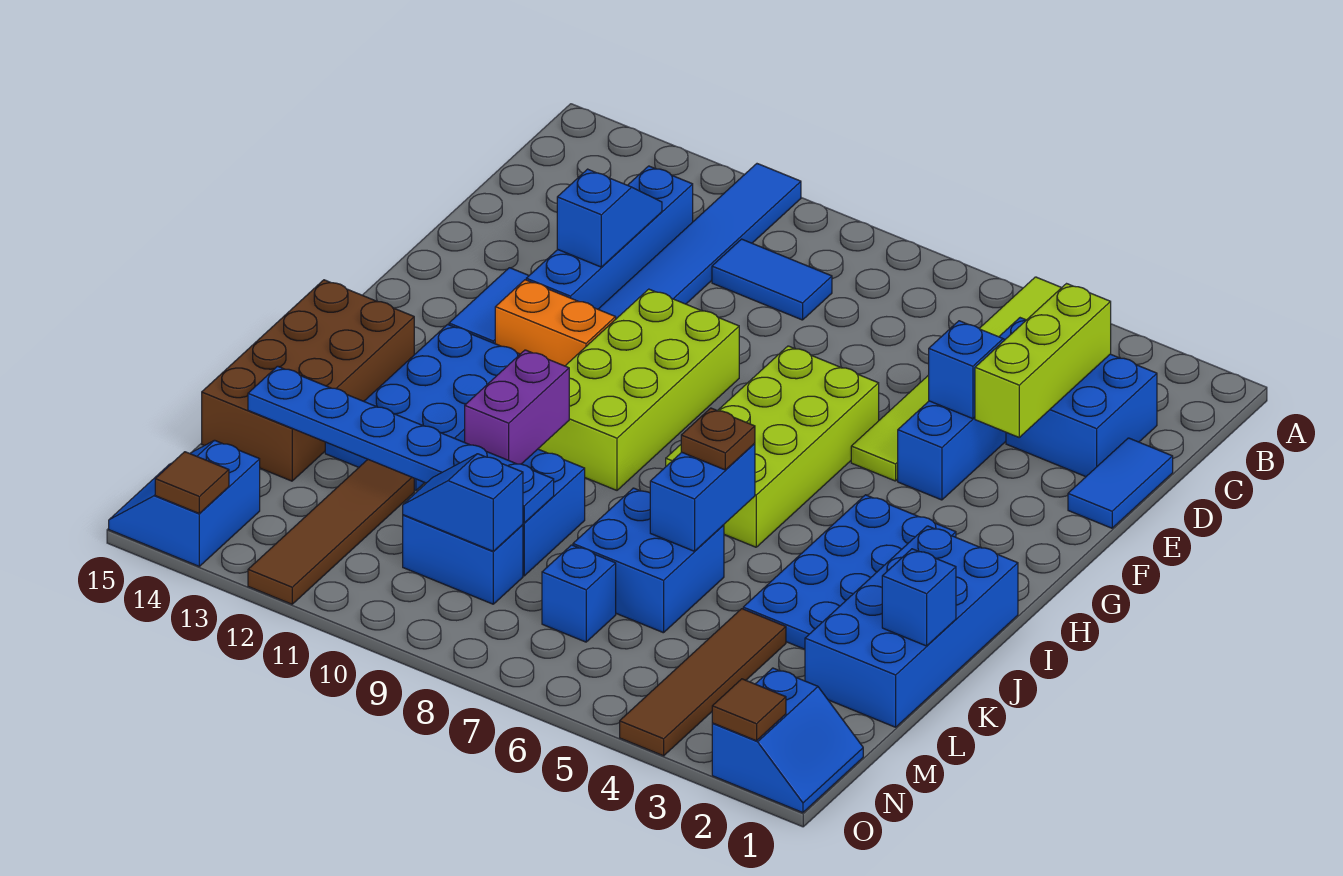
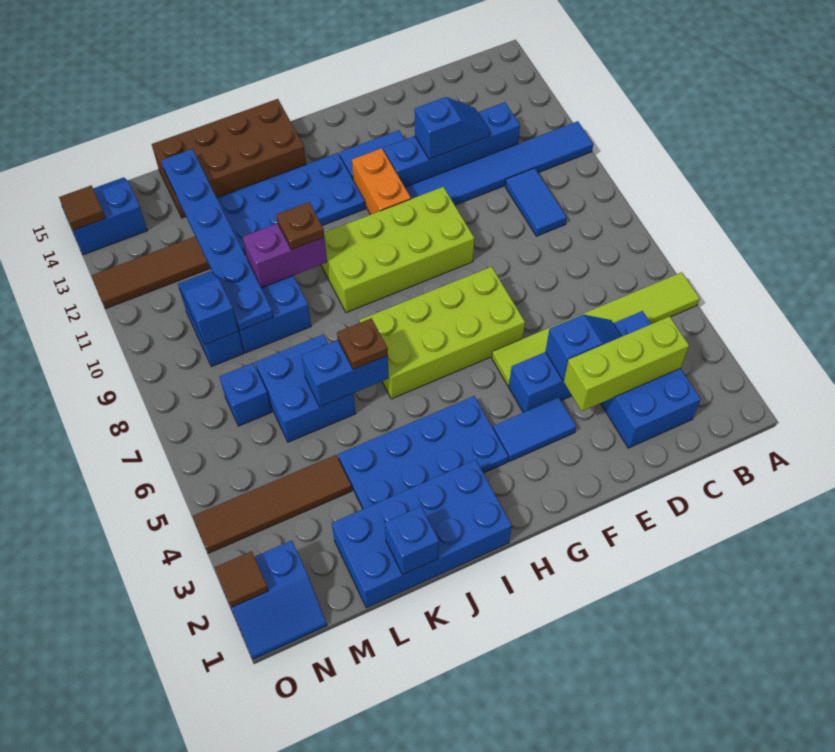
blue 1x2 tile [1068,438,1173,528] -> blue 1x2 tile moved to [493,397,576,461]
none -> brown 1x1 plate [276,202,324,250]

